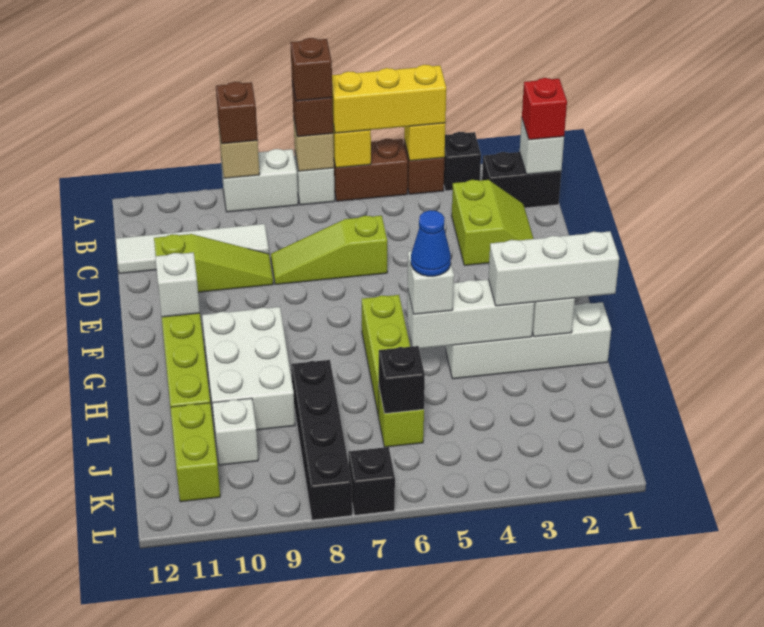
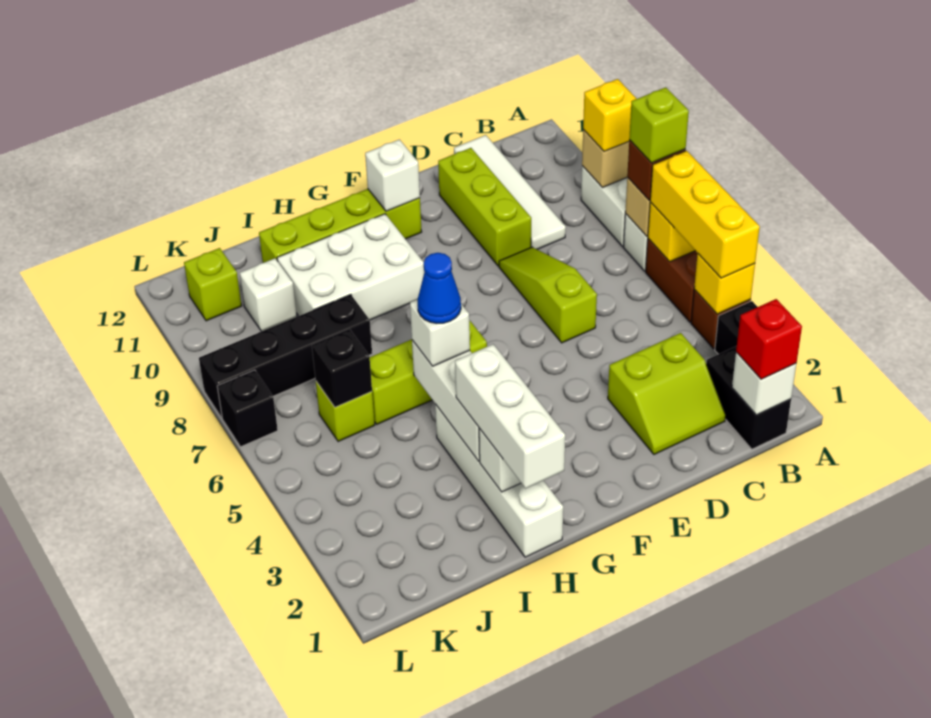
brown 1x1 brick [290,38,332,101] -> lime 1x1 brick [629,87,689,163]
brown 1x1 brick [216,82,258,144] -> yellow 1x1 brick [583,79,637,152]
lime 1x3 slope [154,234,273,292] -> lime 1x3 brick [438,148,531,266]
lime 1x2 brick [170,403,220,502] -> lime 1x1 brick [184,248,242,321]

